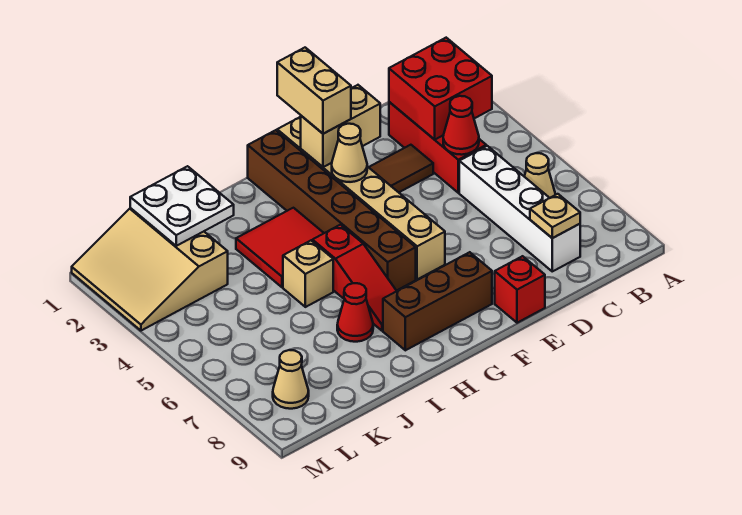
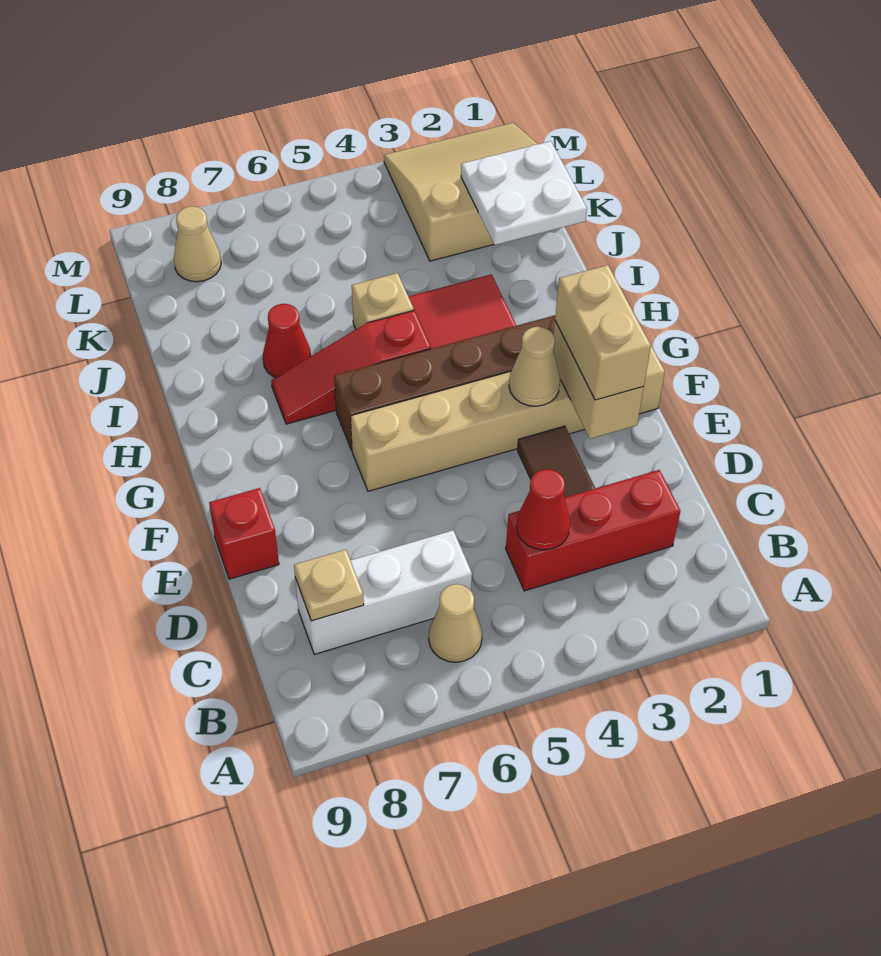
red 2x2 brick [389,38,492,140] -> none
white 1x4 brick [459,146,580,271] -> white 1x3 brick [295,530,472,654]
tan 1x2 brick [277,48,351,134] -> tan 1x2 brick turned to [555,265,651,400]
brown 1x3 brick [383,252,492,350] -> none

